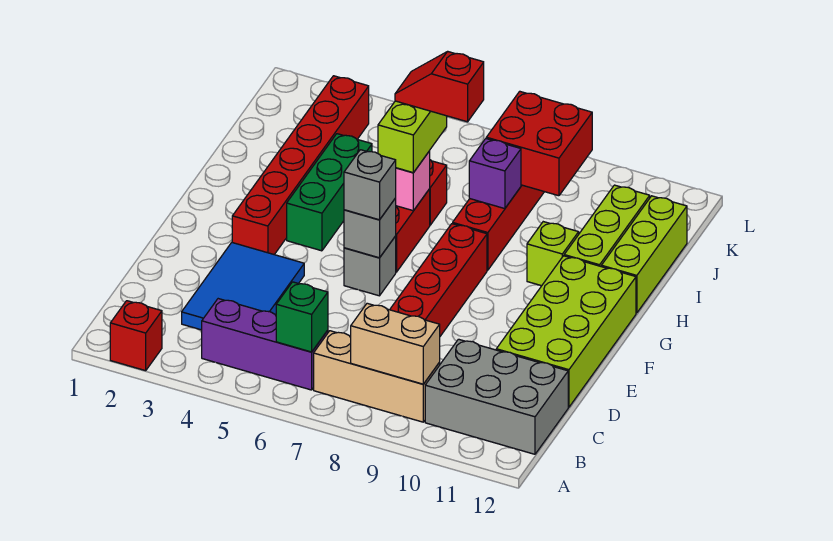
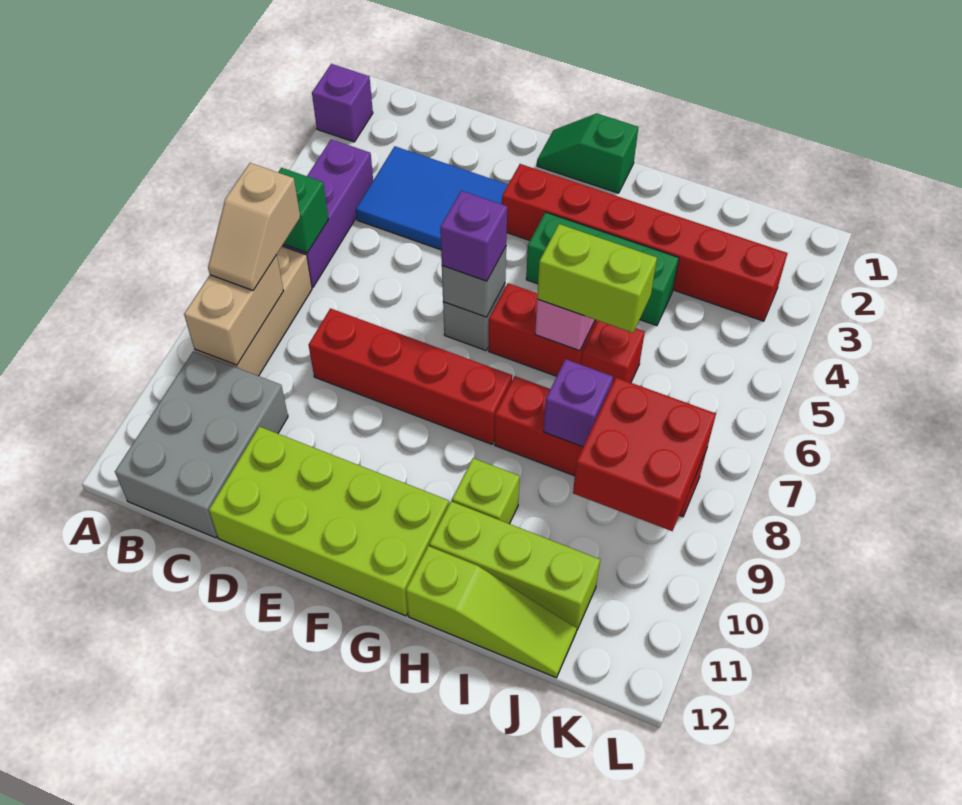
red 1x1 brick [110,301,162,371] -> purple 1x1 brick [312,64,373,142]
none -> tan 1x2 slope [208,163,300,290]
none -> green 1x2 slope [537,114,638,193]
grey 1x1 brick [344,150,396,220] -> purple 1x1 brick [440,191,507,281]
lime 1x3 brick [601,196,687,313] -> lime 1x3 slope [406,546,577,678]
red 1x2 slope [395,51,484,122] -> none

